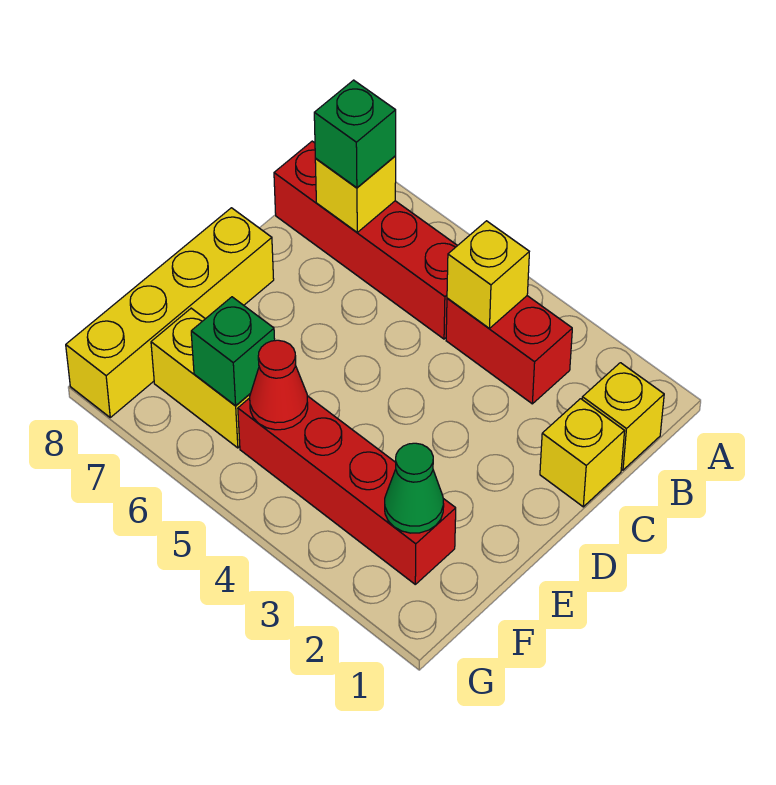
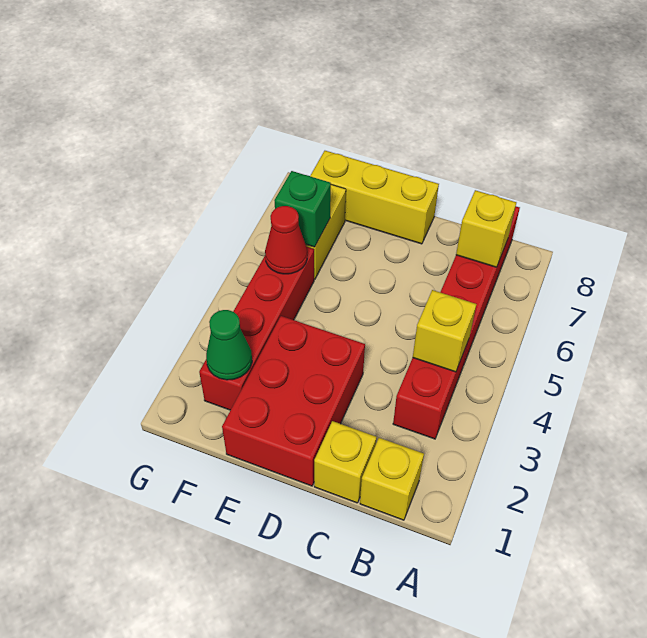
green 1x1 brick [314,80,396,188] -> none
none -> red 2x3 brick [222,316,365,486]
yellow 1x4 brick [66,208,274,417] -> yellow 1x3 brick [310,151,439,244]

